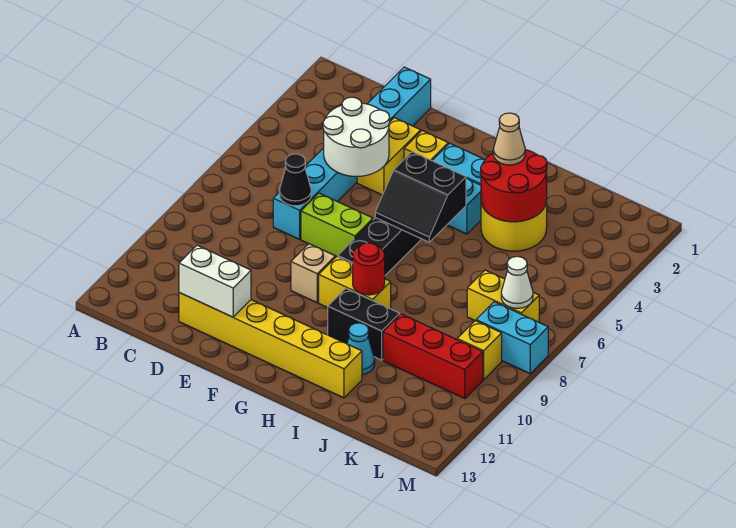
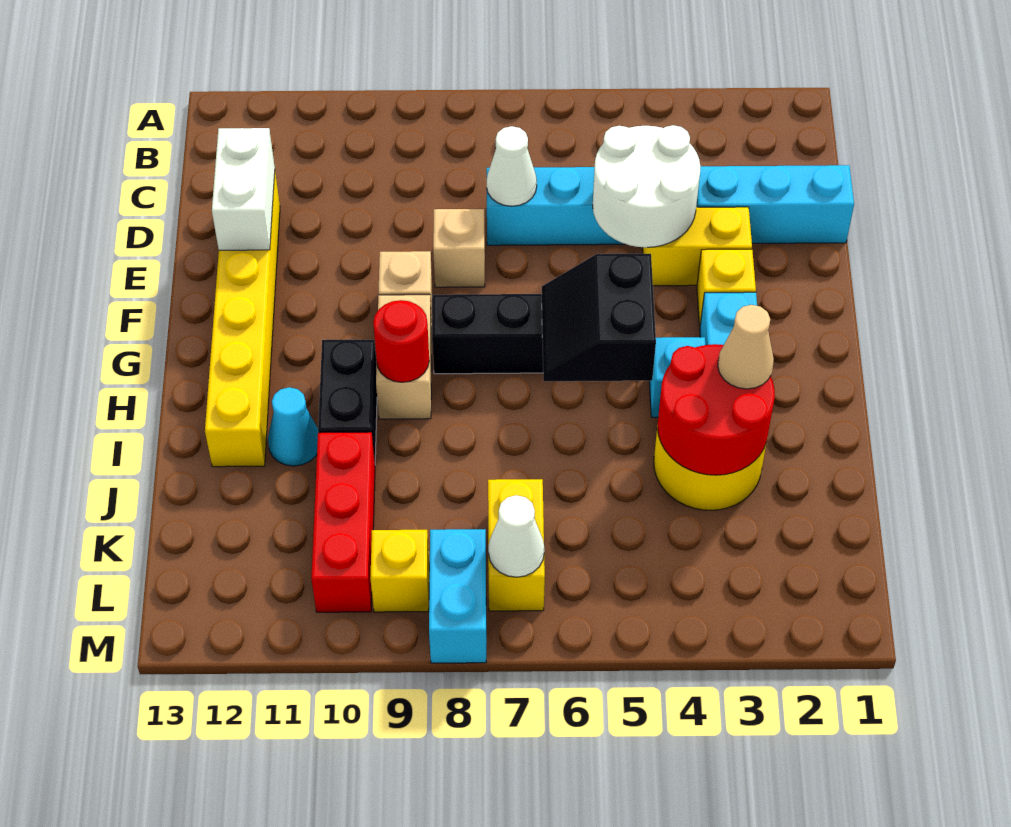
black 1x1 cone [279,154,311,206] -> white 1x1 cone [487,126,537,206]
lime 1x2 brick [301,193,373,257] -> none
none -> tan 1x1 brick [433,209,485,287]
yellow 1x2 brick [319,257,391,309] -> tan 1x2 brick [376,295,432,419]

